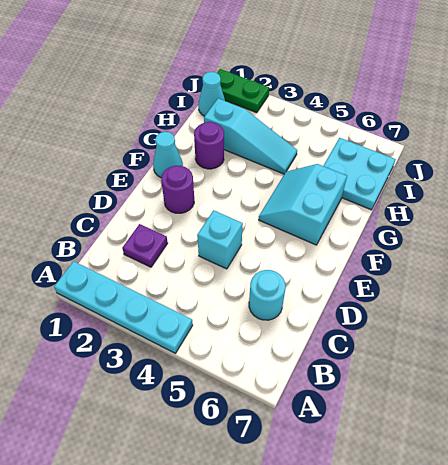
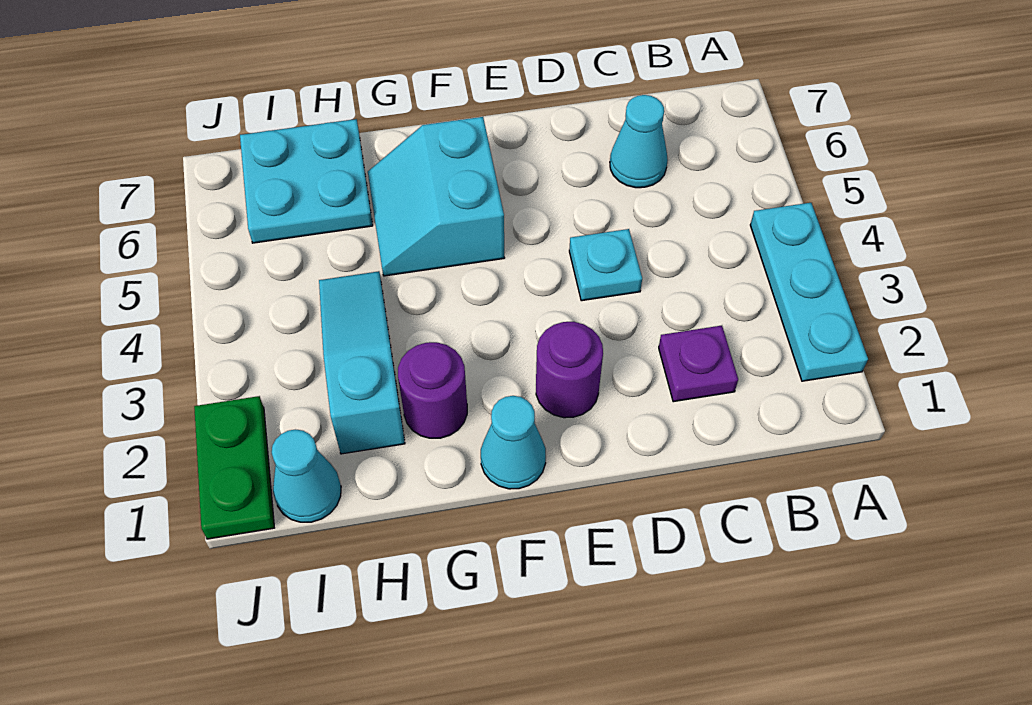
cyan 1x4 plate [54,261,193,353] -> cyan 1x3 plate [750,203,868,381]
cyan 1x1 round brick [249,270,286,320] -> cyan 1x1 cone [610,95,668,188]
cyan 1x1 brick [197,210,243,269] -> cyan 1x1 plate [569,229,642,301]
cyan 2x2 slope [259,164,347,245] -> cyan 2x2 slope turned to [368,117,504,276]

